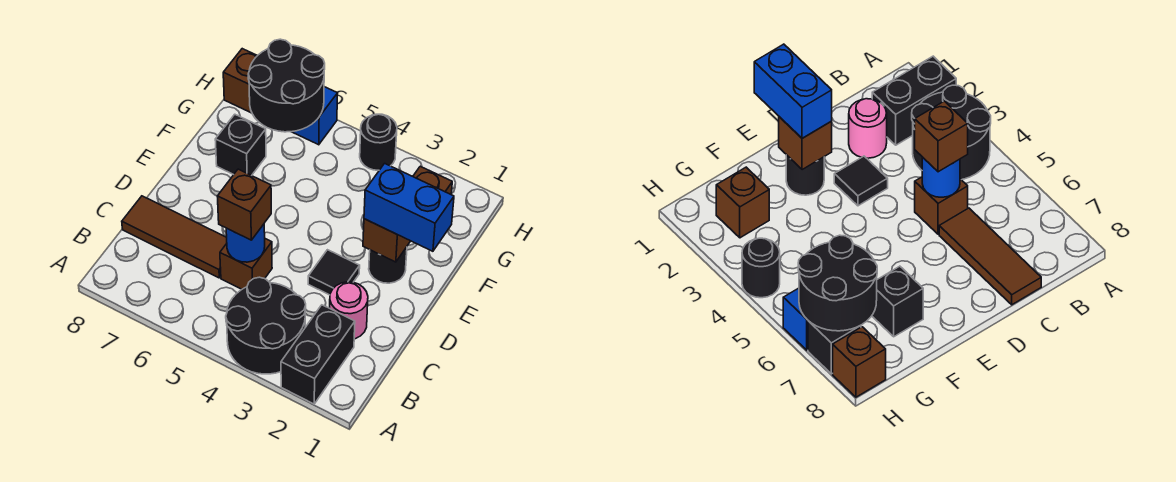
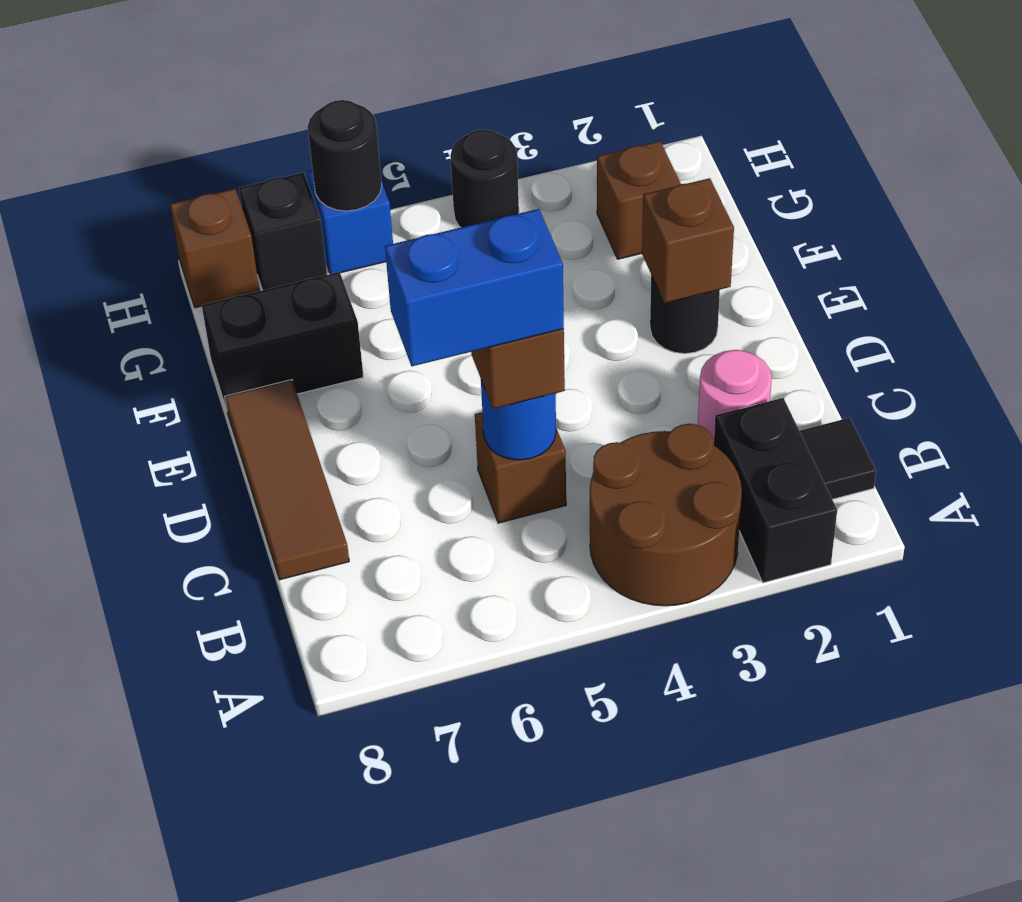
black 2x2 round brick [226,277,306,374] -> brown 2x2 round brick [590,424,742,606]
brown 1x3 tile [122,196,227,278] -> brown 1x3 tile turned to [225,380,349,580]
black 1x1 tile [308,250,360,295] -> black 1x1 tile moved to [800,418,876,499]
blue 1x2 brick [364,163,454,251] -> blue 1x2 brick moved to [385,209,564,366]
black 1x1 brick [215,114,266,176] -> black 1x2 brick [202,272,363,410]
black 2x2 round brick [248,39,325,132] -> black 1x1 round brick [308,100,382,211]

